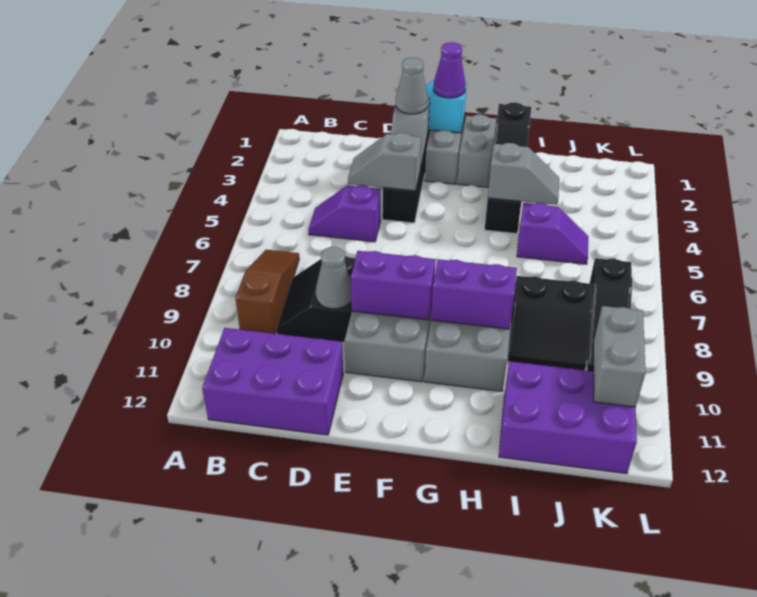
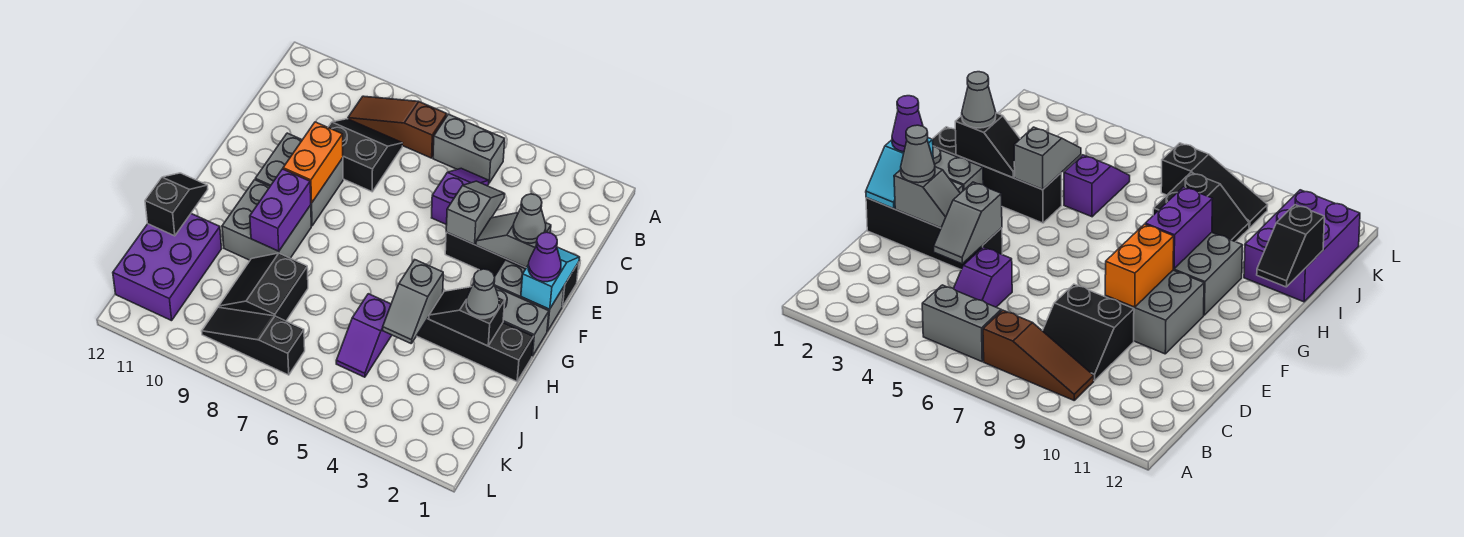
brown 1x3 slope [235,250,299,334] -> brown 1x3 slope turned to [348,96,447,158]
purple 2x3 brick [202,328,343,435] -> none
grey 1x1 cone [316,247,351,309] -> grey 1x1 cone moved to [466,269,499,319]
purple 1x2 brick [351,251,436,320] -> orange 1x2 brick [283,122,343,203]
none -> black 1x2 slope [145,173,208,236]
grey 1x2 brick [594,306,646,407] -> grey 1x2 brick moved to [433,114,505,183]

